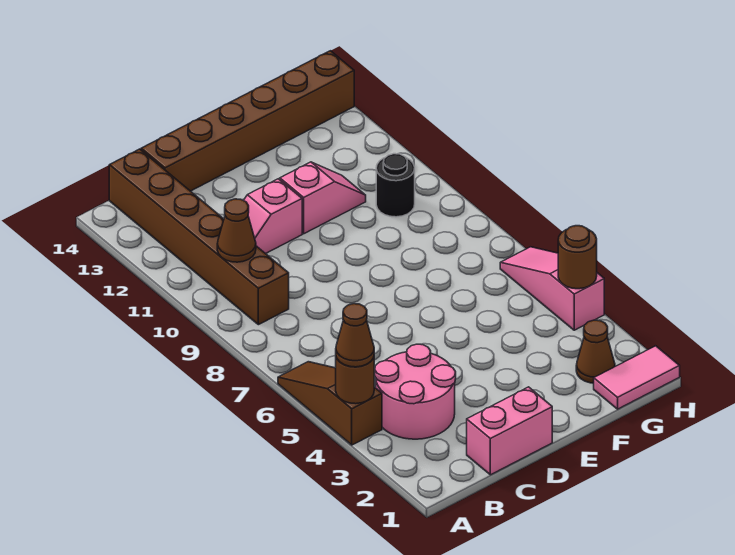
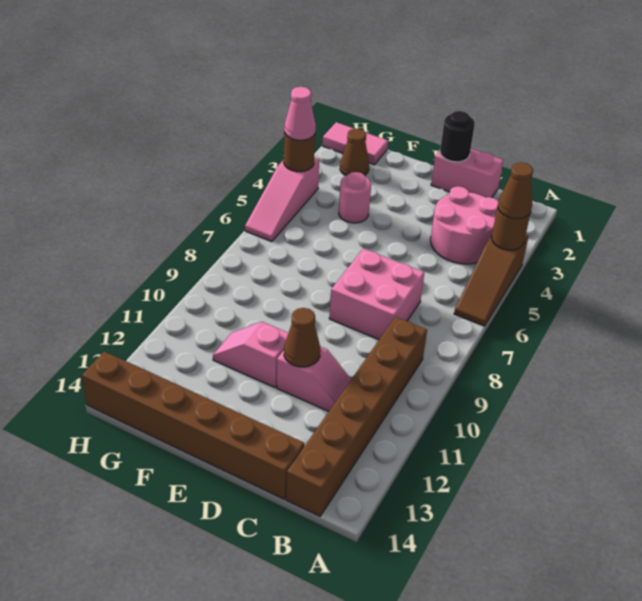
brown 1x1 cone [217,199,256,262] -> brown 1x1 cone moved to [284,308,320,367]
none -> pink 2x2 brick [329,249,424,339]
none -> pink 1x1 round brick [339,172,371,223]
black 1x1 round brick [376,154,415,217] -> black 1x1 round brick moved to [440,111,475,162]
none -> pink 1x1 cone [284,87,316,140]

